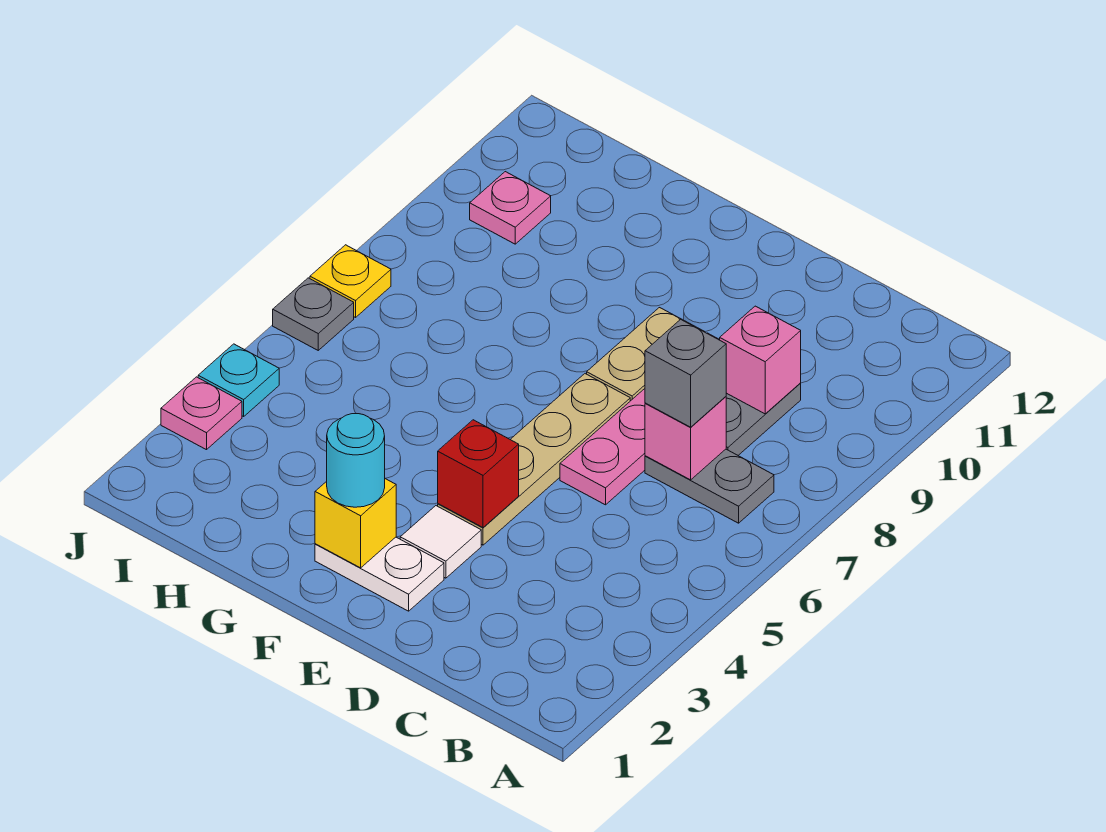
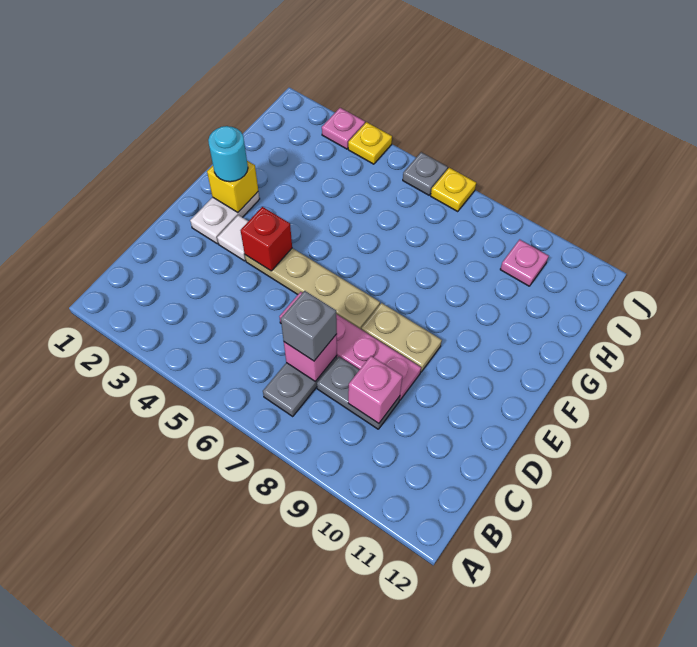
cyan 1x1 plate [198,344,279,416] -> yellow 1x1 plate [348,122,392,164]

